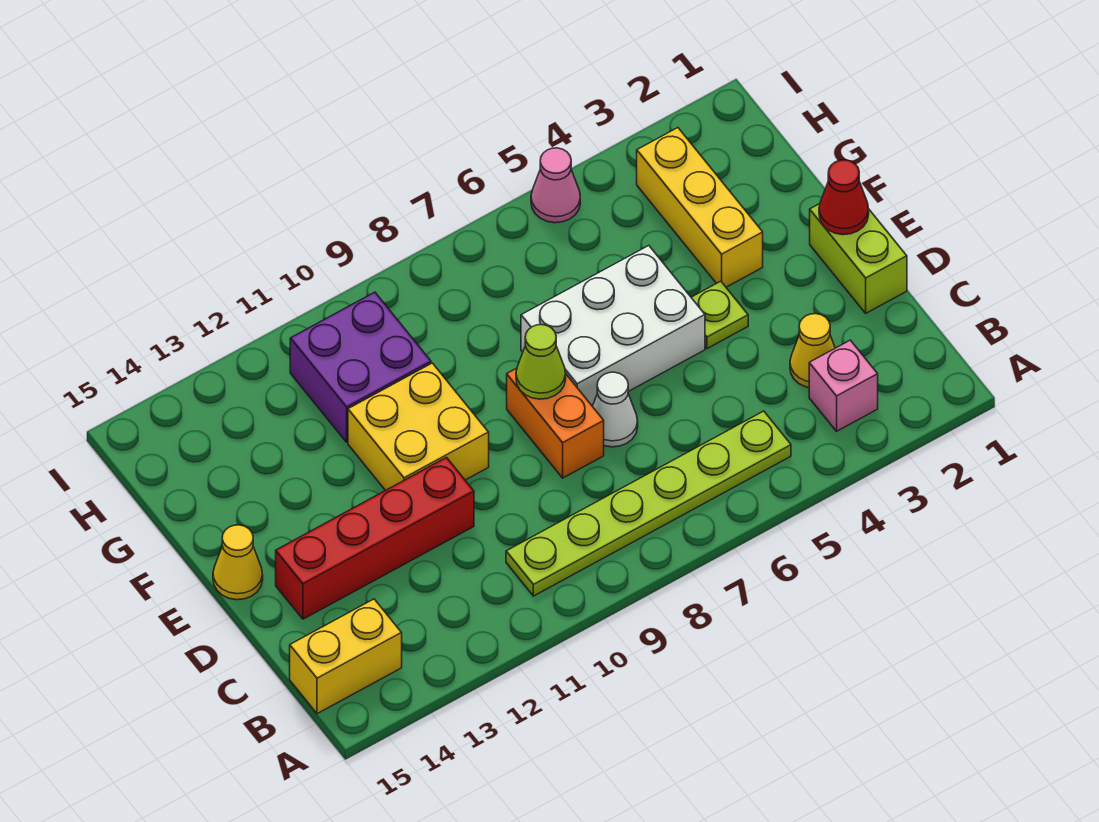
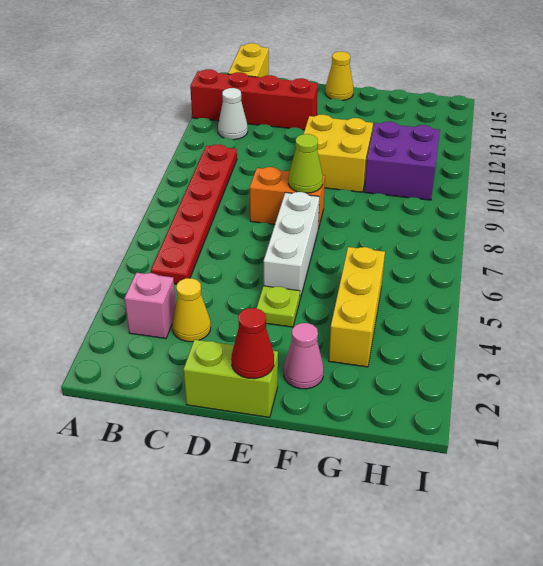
lime 1x6 plate [506,411,791,596] -> red 1x6 plate [151,144,237,284]
white 1x1 cone [592,372,638,447] -> white 1x1 cone moved to [218,88,248,140]
red 1x4 brick [276,458,474,619] -> red 1x4 brick turned to [190,69,318,130]
white 2x3 brick [521,246,705,406] -> white 1x3 brick [264,192,319,299]
yellow 1x3 brick [637,128,763,287] -> yellow 1x3 brick turned to [329,247,385,367]
pink 1x1 cone [531,148,580,223] -> pink 1x1 cone moved to [284,323,324,389]

